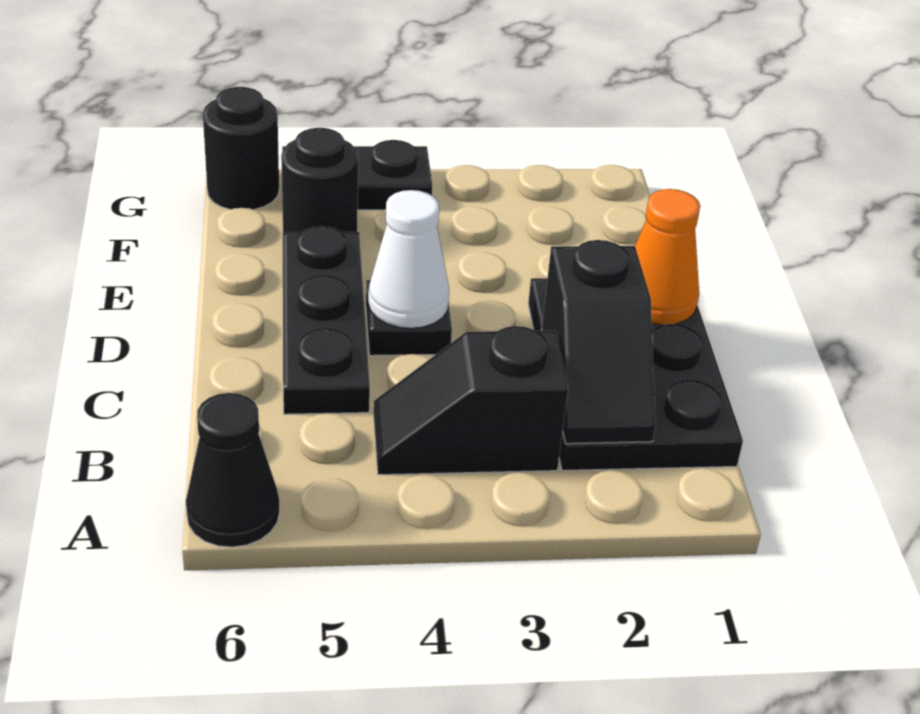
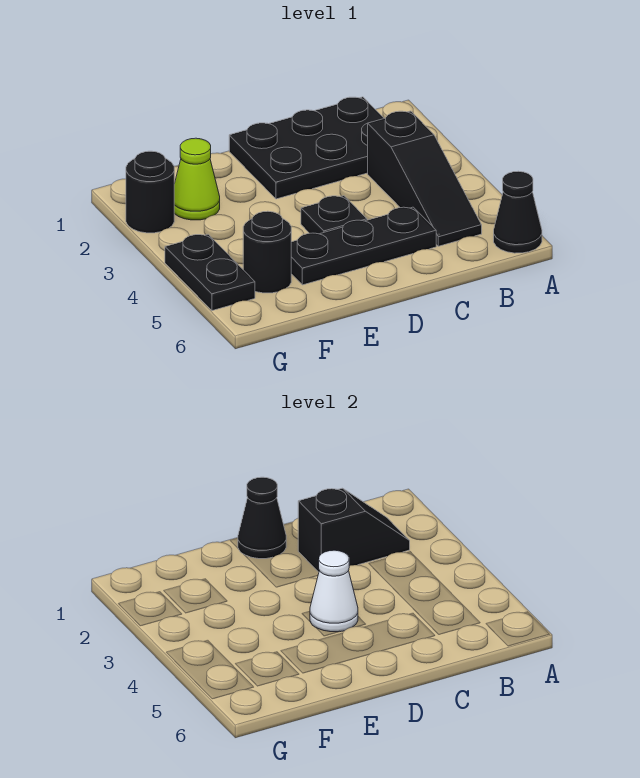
black 1x2 slope [374,326,568,475] -> black 1x3 slope [368,111,482,246]
orange 1x1 cone [635,189,700,325] -> black 1x1 cone [238,477,286,559]
none -> lime 1x1 cone [174,138,220,220]
black 1x1 round brick [203,87,279,210] -> black 1x1 round brick moved to [126,151,174,233]

